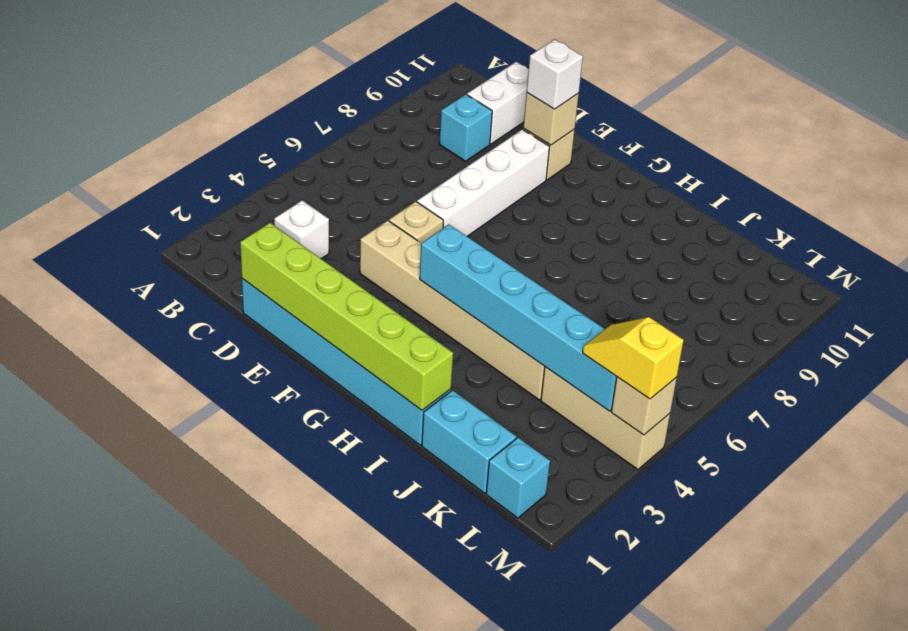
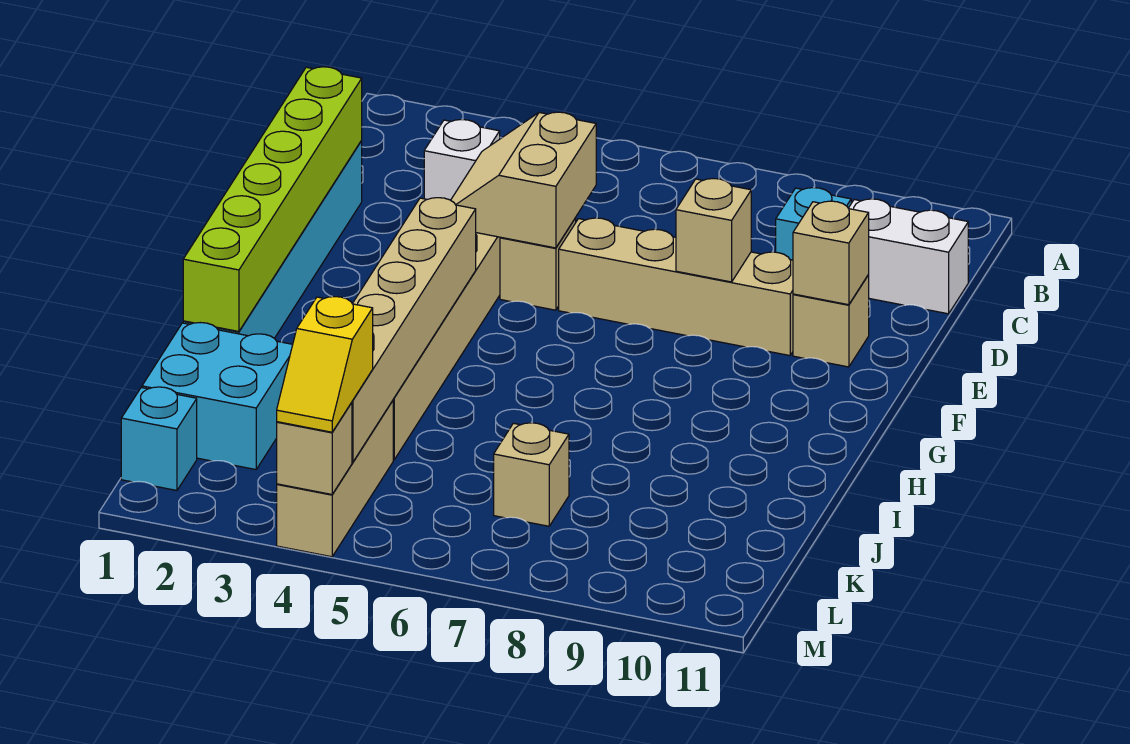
none -> tan 2x2 slope [451,112,596,248]
white 1x4 brick [417,130,549,236] -> tan 1x4 brick [559,218,793,356]
none -> tan 1x1 brick [676,178,751,282]
white 1x1 brick [527,39,583,109] -> none
cyan 1x6 brick [420,224,617,411] -> tan 1x6 brick [352,198,476,462]
cyan 1x2 brick [422,390,516,493] -> cyan 2x2 brick [142,323,293,470]
none -> tan 1x1 brick [494,423,569,526]
yellow 1x2 slope [583,317,684,399] -> yellow 1x2 slope turned to [277,297,373,432]

